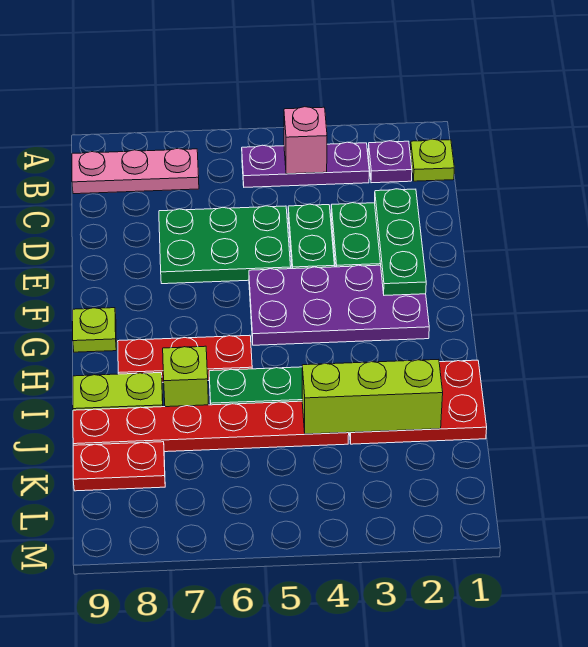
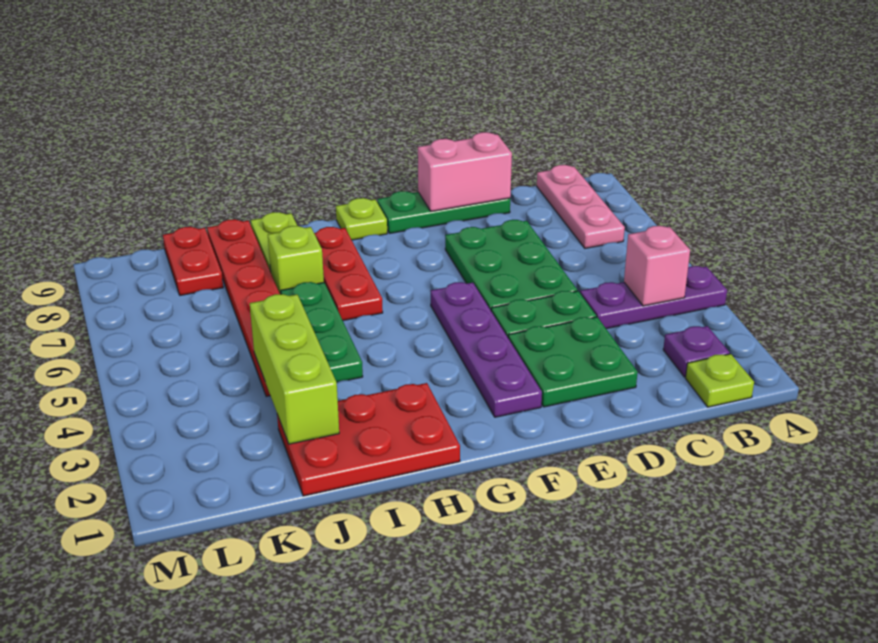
purple 1x3 plate [242,142,369,187] -> purple 1x3 plate turned to [580,266,727,329]
green 1x3 plate [375,189,426,295] -> green 1x3 plate moved to [377,191,510,234]
none -> pink 1x2 brick [418,132,512,211]
purple 2x4 plate [249,265,429,345] -> purple 1x4 plate [431,282,542,417]
red 2x3 plate [350,360,487,444] -> red 2x3 plate turned to [277,383,460,496]

